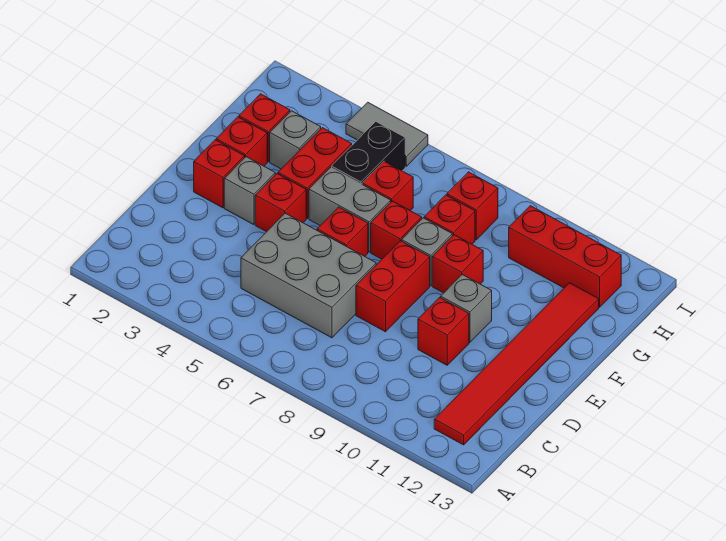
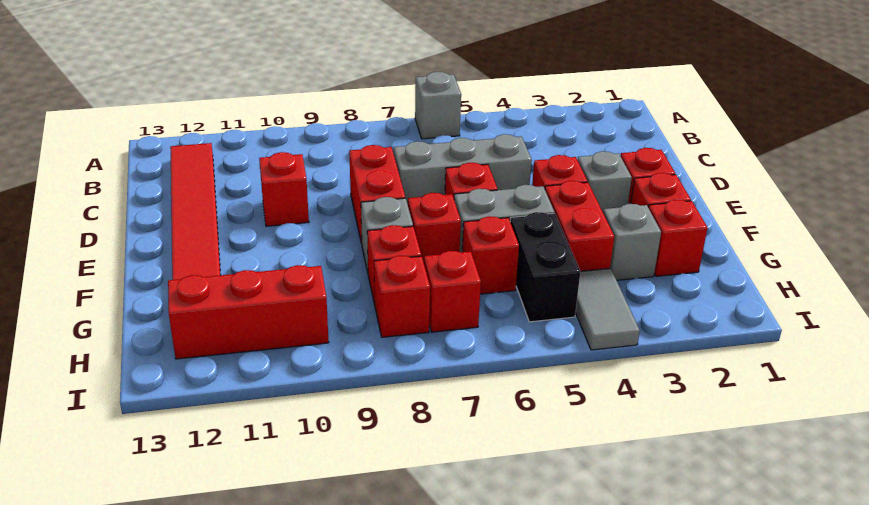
grey 2x3 brick [241,213,376,338] -> grey 1x3 brick [394,134,532,205]
grey 1x1 brick [441,275,492,342] -> grey 1x1 brick moved to [415,72,461,139]
red 1x1 brick [432,235,483,293] -> red 1x1 brick moved to [424,251,481,332]
grey 1x2 tile [346,102,428,166] -> grey 1x2 tile turned to [575,268,640,350]

